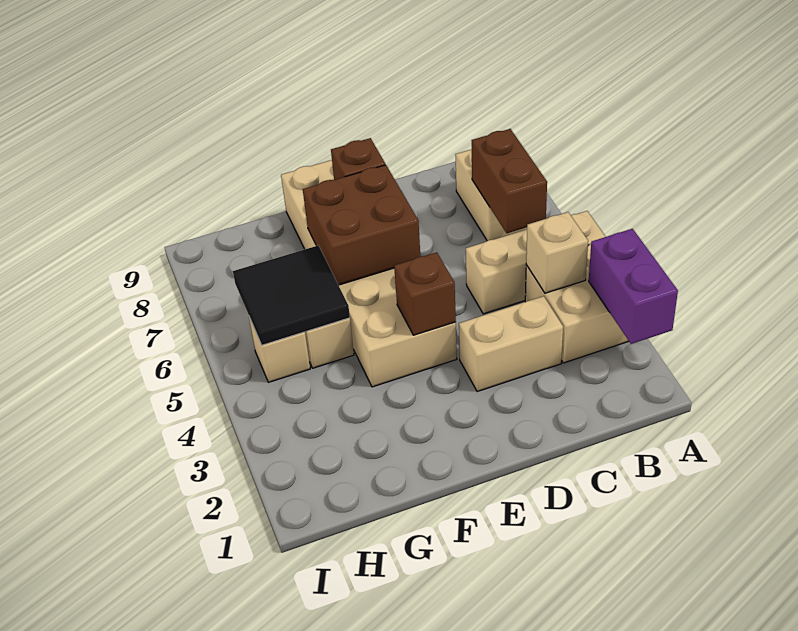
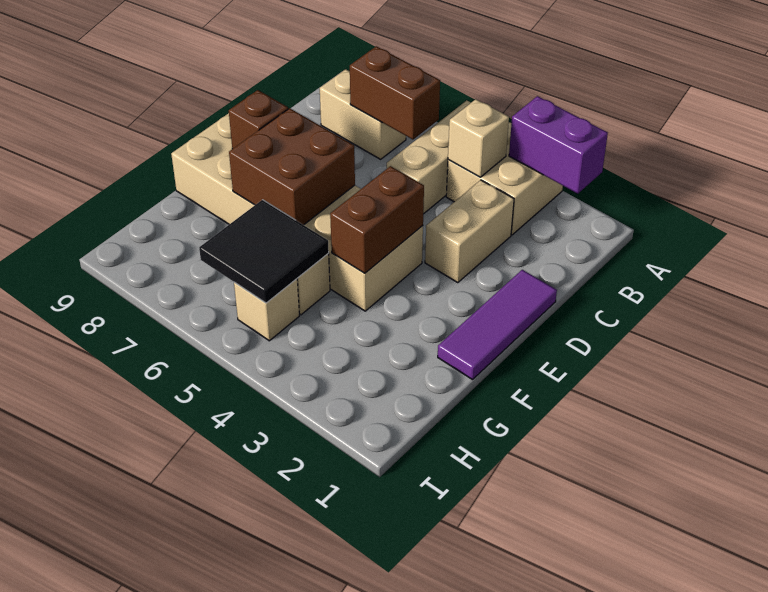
none -> purple 1x3 tile [438,270,557,380]
brown 1x1 brick [394,252,456,335] -> brown 1x2 brick [330,166,424,273]

